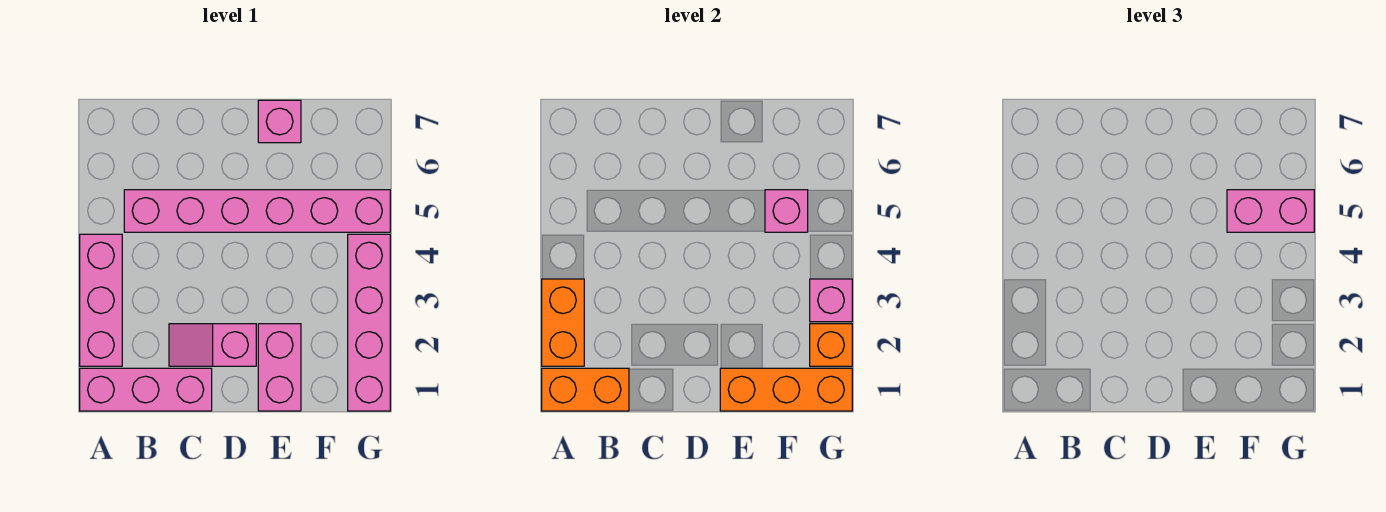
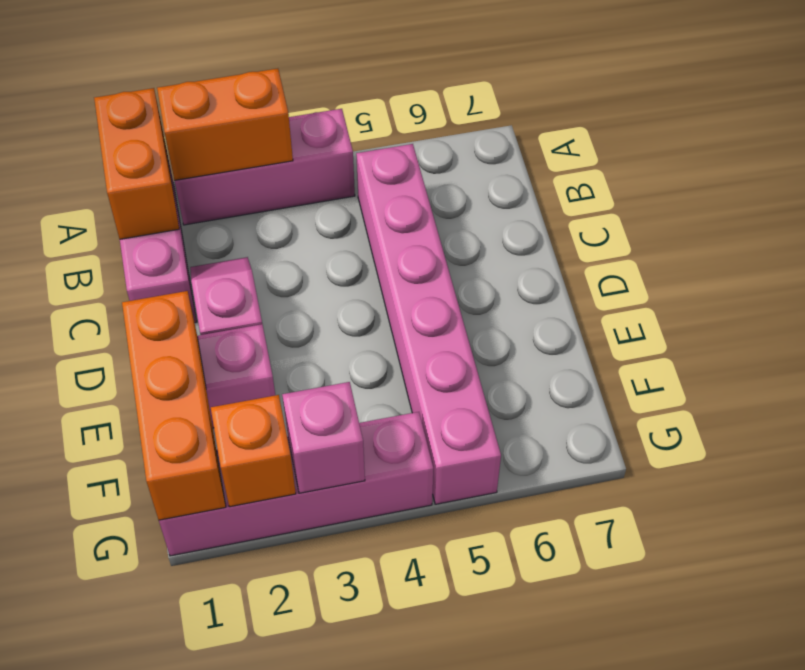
pink 1x1 brick [258,100,301,143] -> none
pink 1x1 brick [765,190,808,232] -> none
pink 1x2 brick [1227,190,1314,232] -> none

